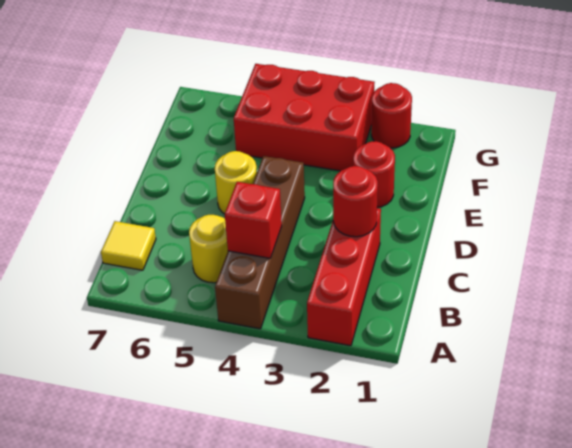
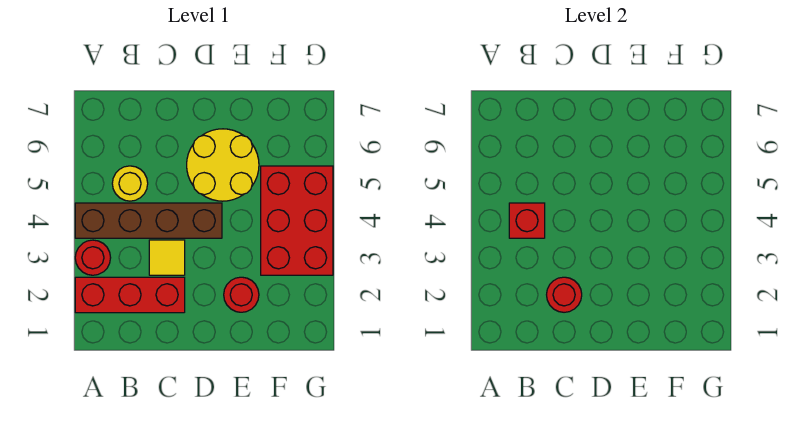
yellow 1x1 tile [101,221,156,270] -> yellow 1x1 tile moved to [149,240,185,275]
yellow 1x1 round brick [215,151,257,214] -> yellow 2x2 round brick [187,129,259,201]
red 1x1 round brick [371,83,412,148] -> red 1x1 round brick moved to [75,240,111,275]

